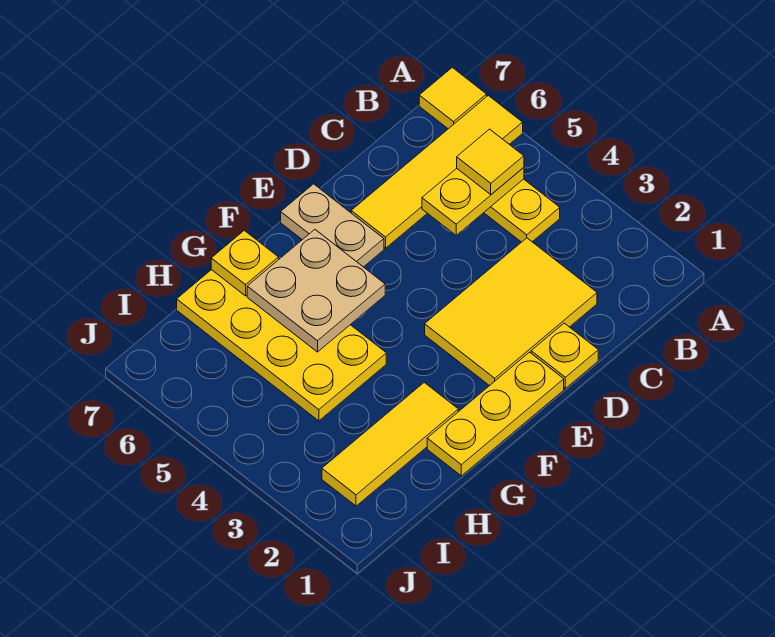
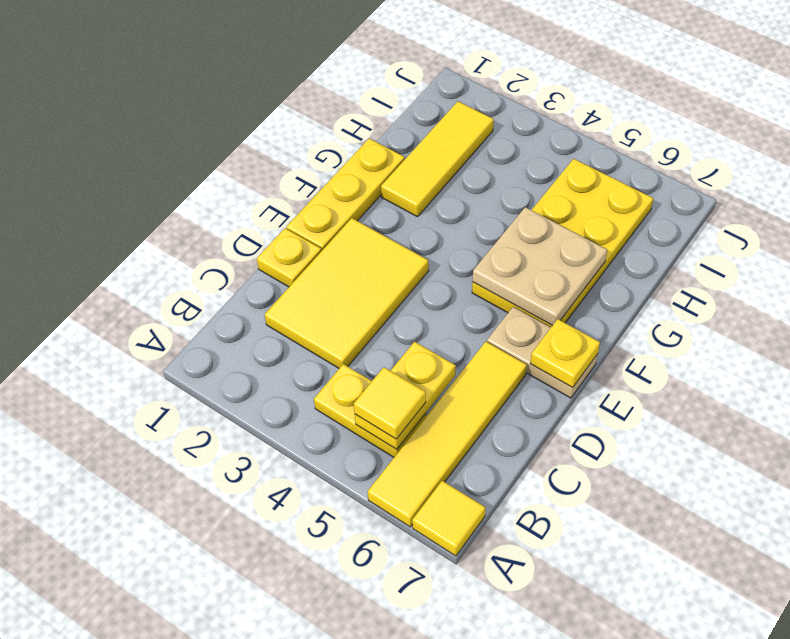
yellow 2x4 plate [177,270,386,421] -> yellow 2x4 plate turned to [472,159,653,327]
yellow 1x1 plate [211,230,279,296] -> yellow 1x1 plate moved to [530,319,600,388]

